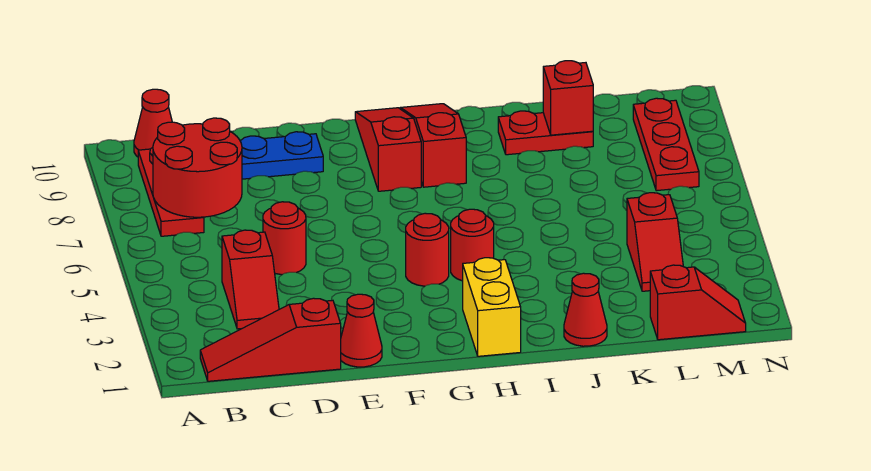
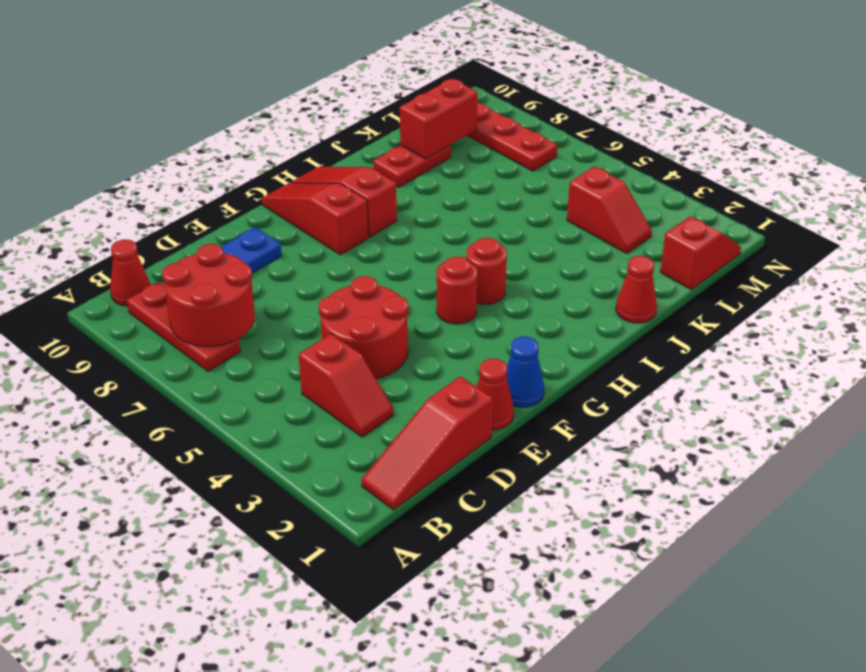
red 1x1 round brick [263,202,306,275] -> red 2x2 round brick [319,276,408,379]
none -> blue 1x1 cone [507,337,544,407]
yellow 1x2 brick [463,258,521,356] -> none
red 1x1 brick [543,61,593,135] -> red 1x2 brick [400,79,478,159]

